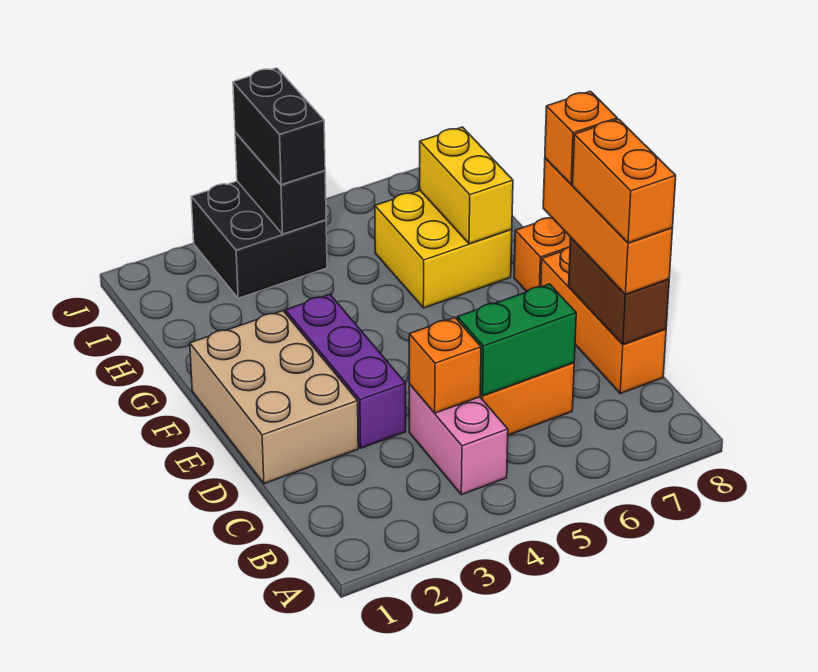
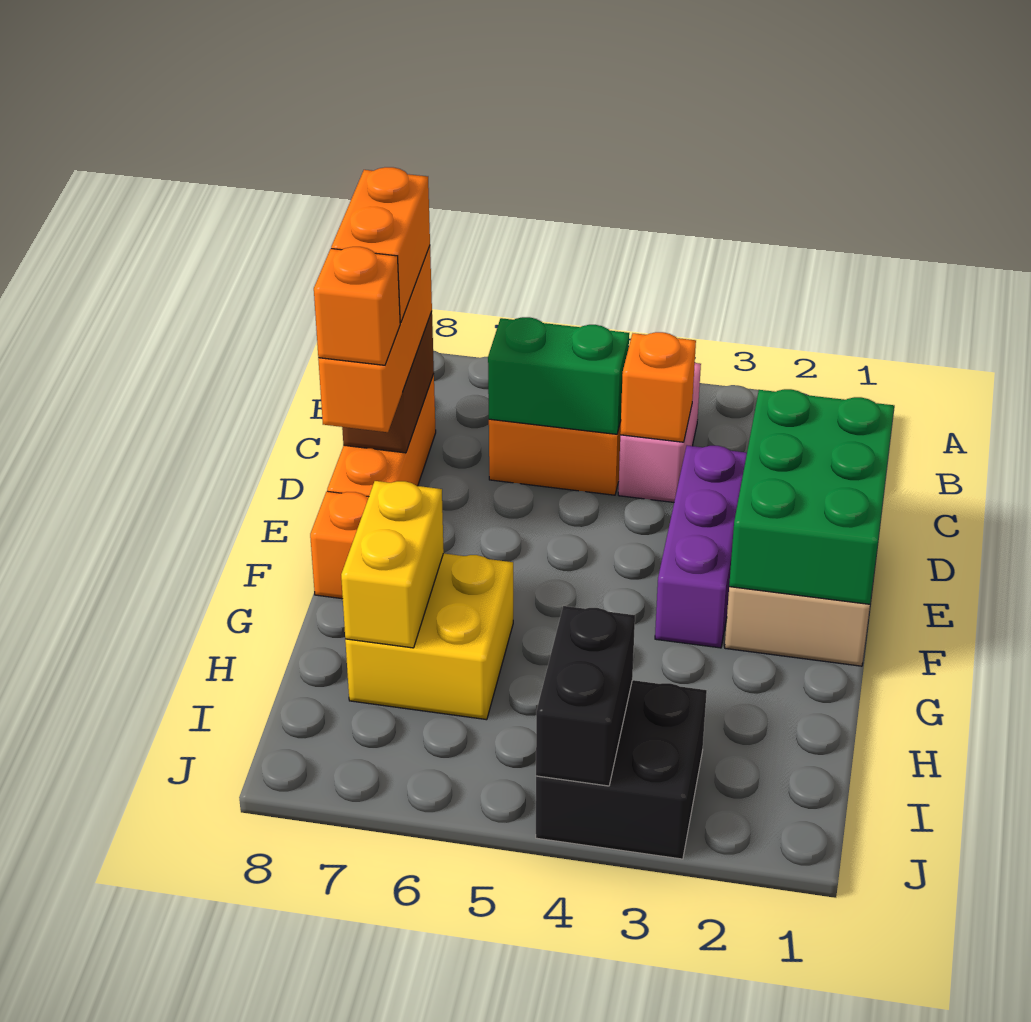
none -> green 2x3 brick [729,389,894,604]
black 1x2 brick [233,68,325,185] -> none

